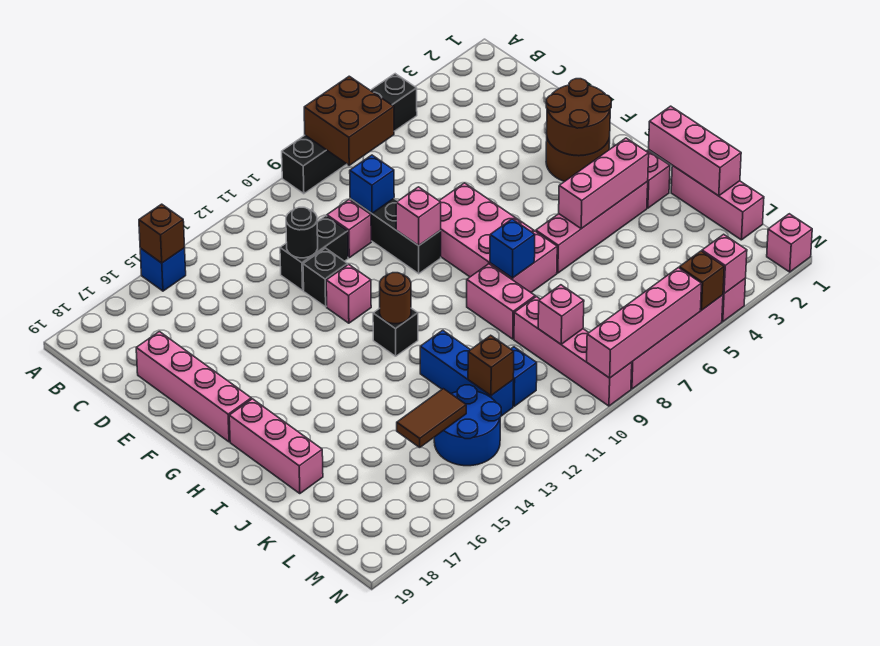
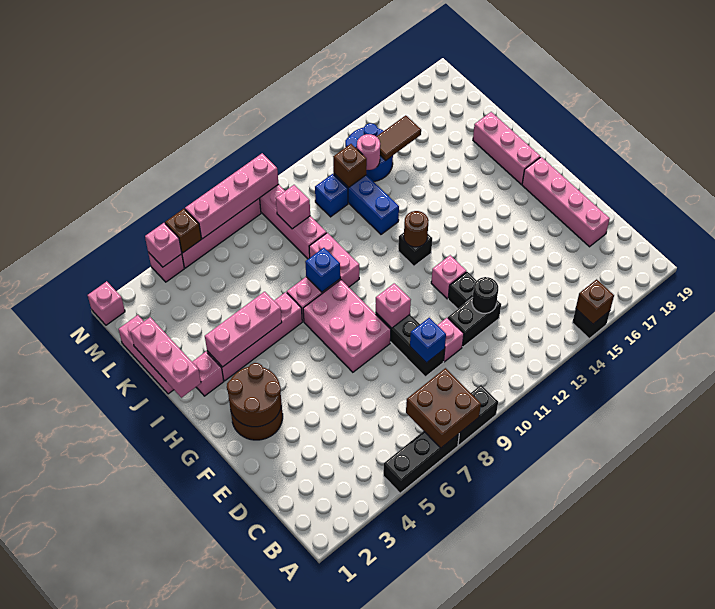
blue 1x1 brick [140,248,186,291] -> black 1x1 brick [572,309,610,339]
none -> pink 1x1 round brick [357,134,380,170]

